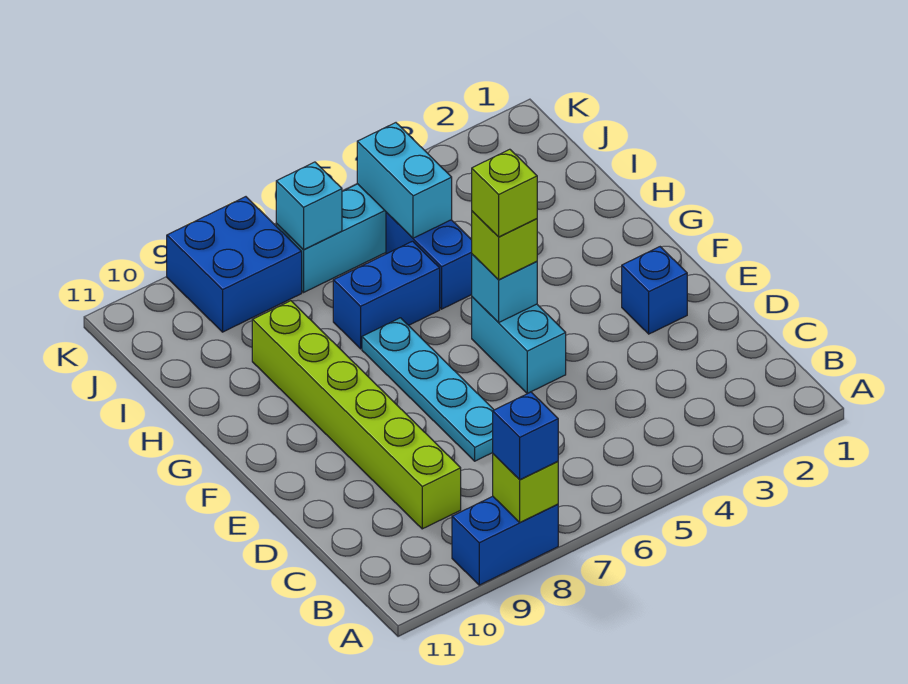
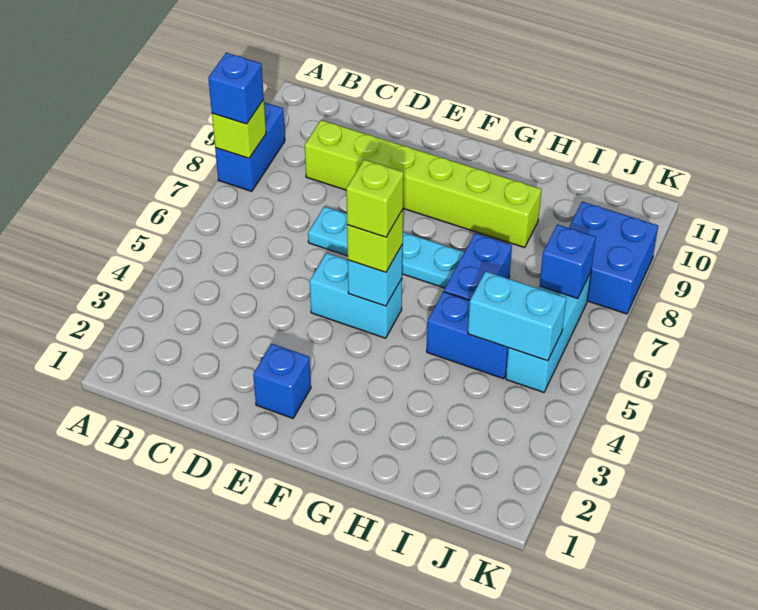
cyan 1x1 brick [276,162,342,250] -> blue 1x1 brick [539,224,596,299]

